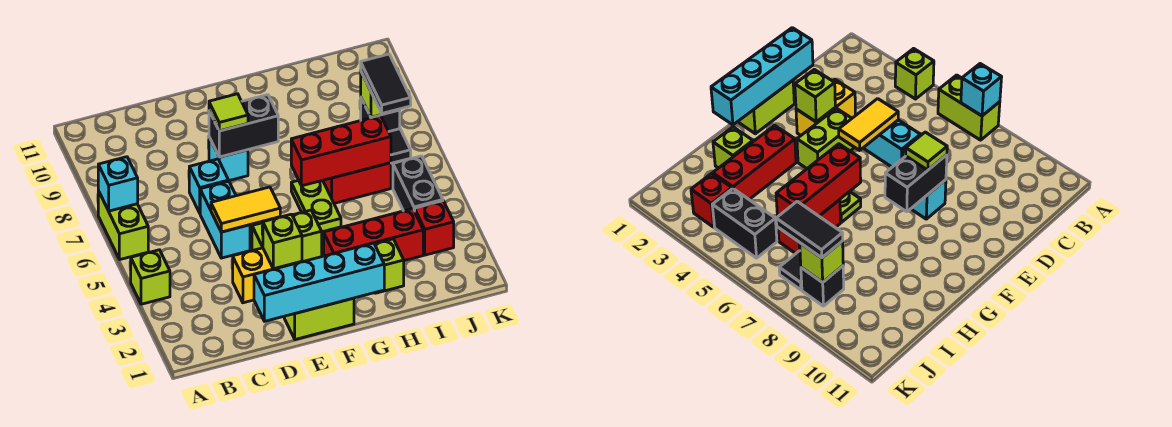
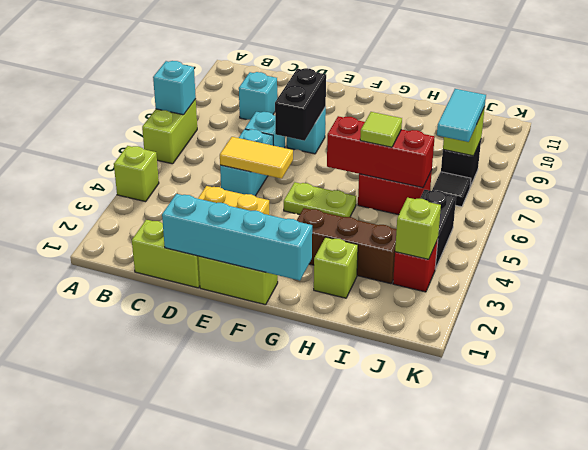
none -> cyan 1x1 brick [239,72,277,120]
lime 1x1 brick [263,214,302,269] -> lime 1x1 brick moved to [395,198,441,259]
lime 1x2 brick [252,210,322,262] -> lime 1x2 brick moved to [132,220,200,288]
black 1x2 brick [209,95,278,157] -> black 1x2 brick turned to [275,68,326,141]
lime 1x1 tile [209,94,248,131] -> lime 1x1 tile moved to [360,112,402,147]
red 1x3 brick [324,209,423,261] -> brown 1x3 brick [297,208,397,284]
lime 1x2 plate [291,180,341,232] -> lime 1x2 plate turned to [284,182,356,217]
black 1x2 tile [361,54,411,113] -> cyan 1x2 tile [437,89,486,142]

